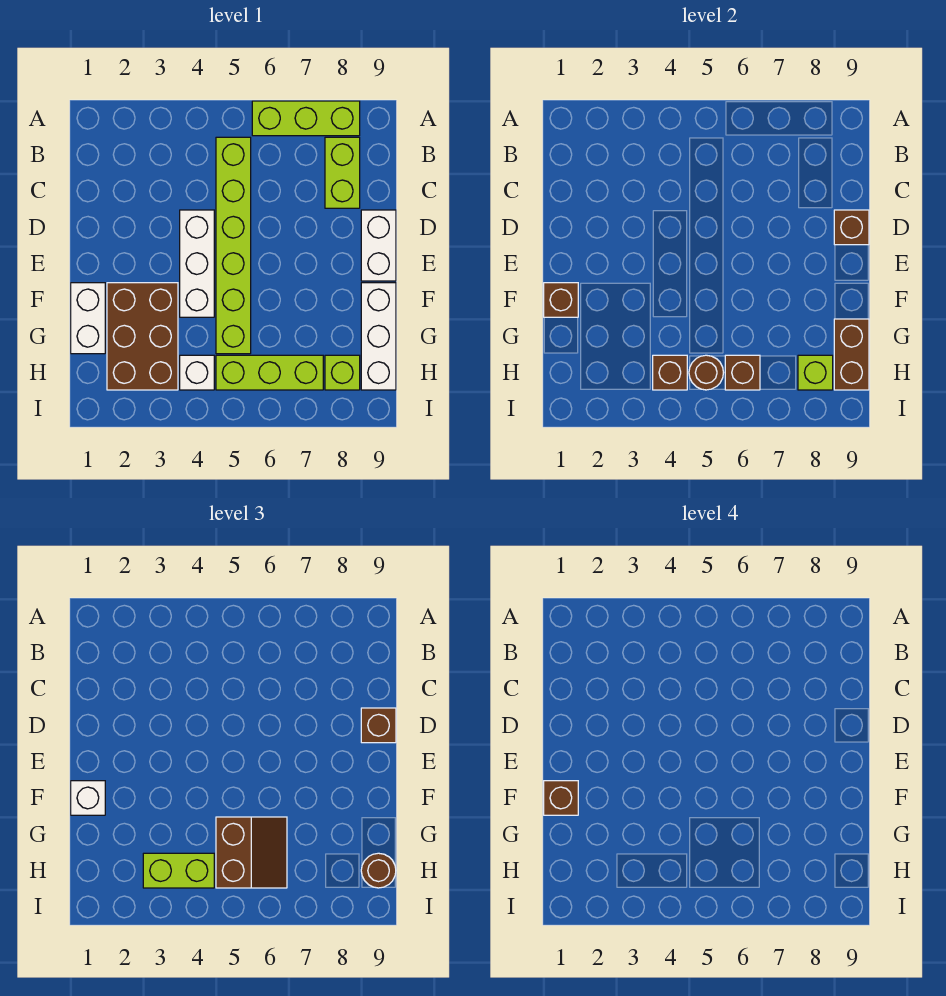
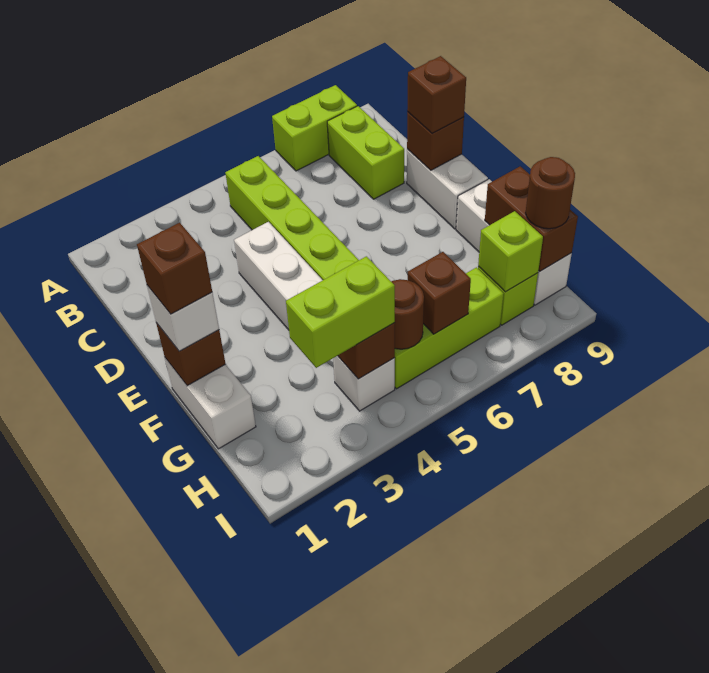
lime 1x3 brick [252,101,360,136] -> lime 1x2 brick [272,85,357,171]
brown 2x3 brick [107,283,178,390] -> none
brown 2x2 slope [216,817,287,888] -> none

